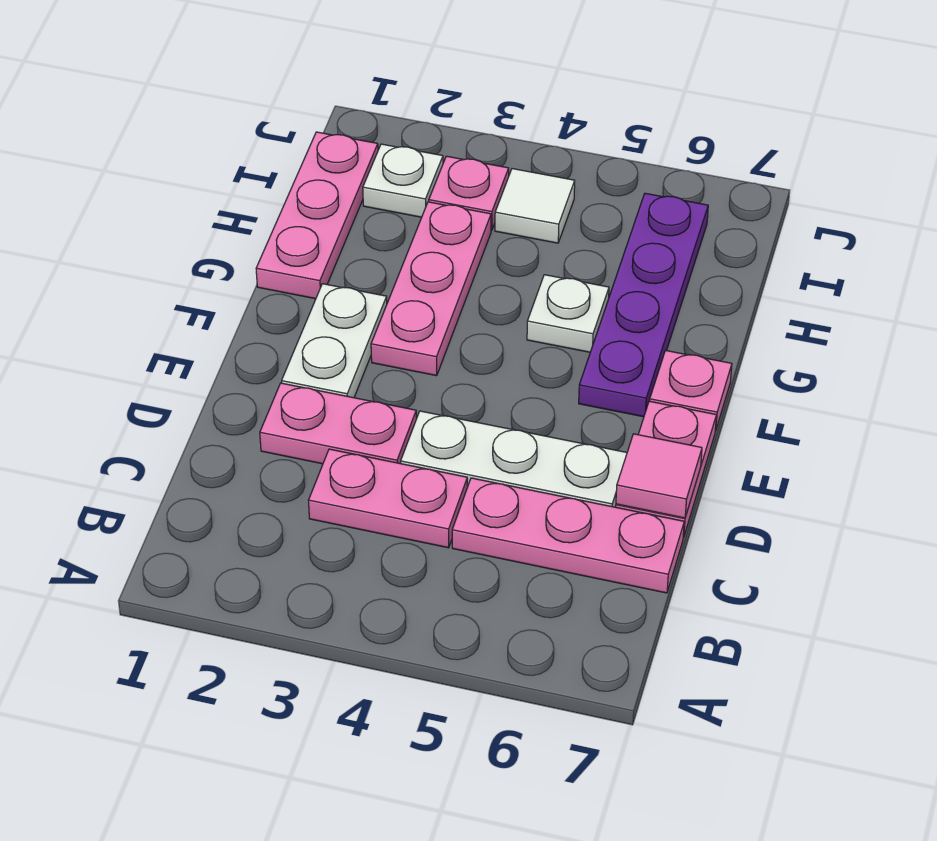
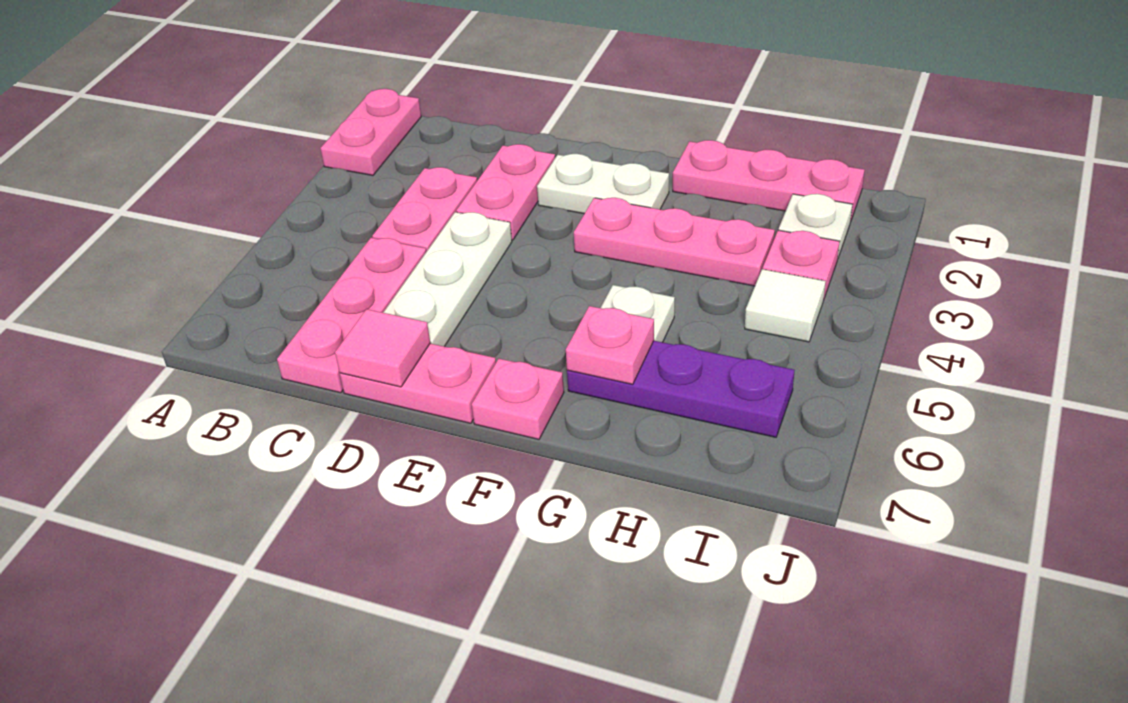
none -> pink 1x2 plate [320,89,421,175]
purple 1x4 plate [579,193,708,417] -> purple 1x3 plate [567,341,795,437]
none -> pink 1x1 plate [566,306,654,384]

